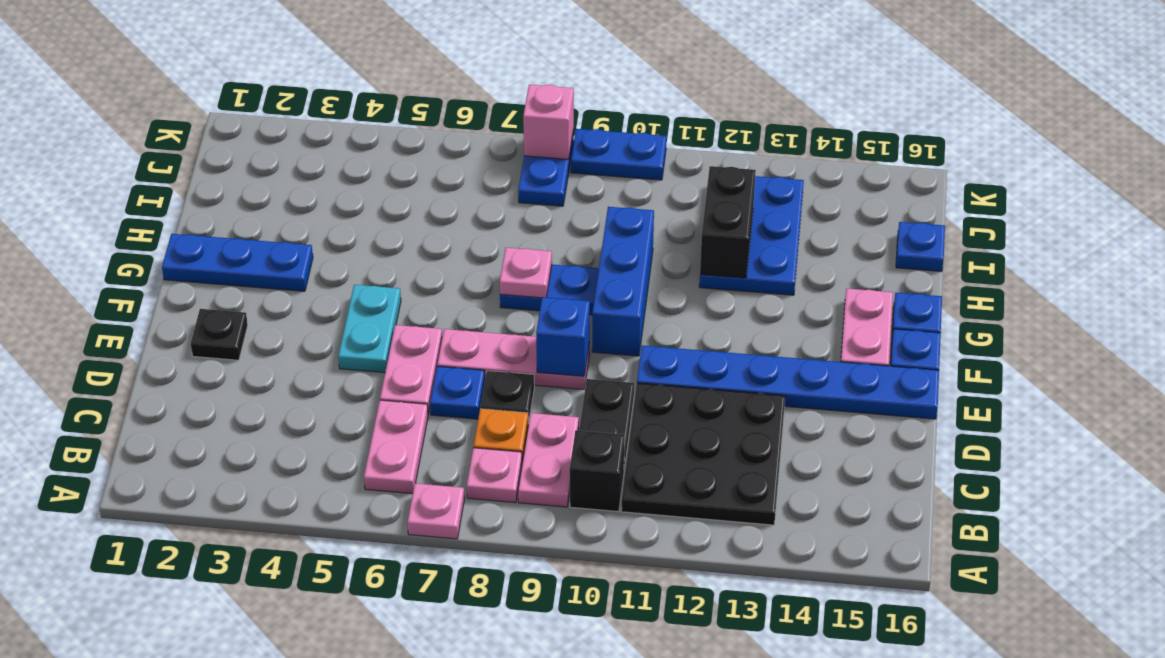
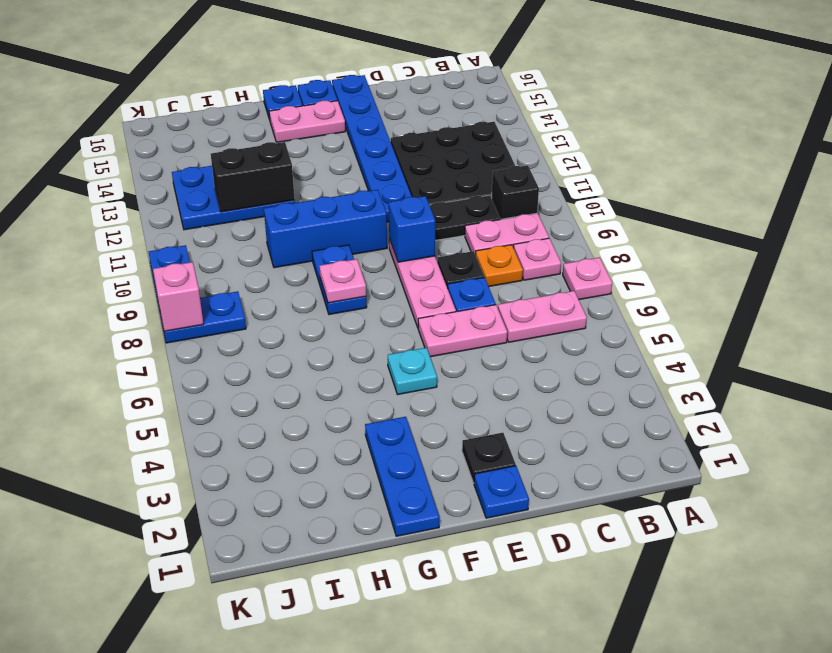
cyan 1x2 plate [338,285,401,373] -> cyan 1x1 plate [388,348,437,395]
blue 1x1 plate [896,222,945,272] -> blue 1x1 plate moved to [474,466,529,518]

